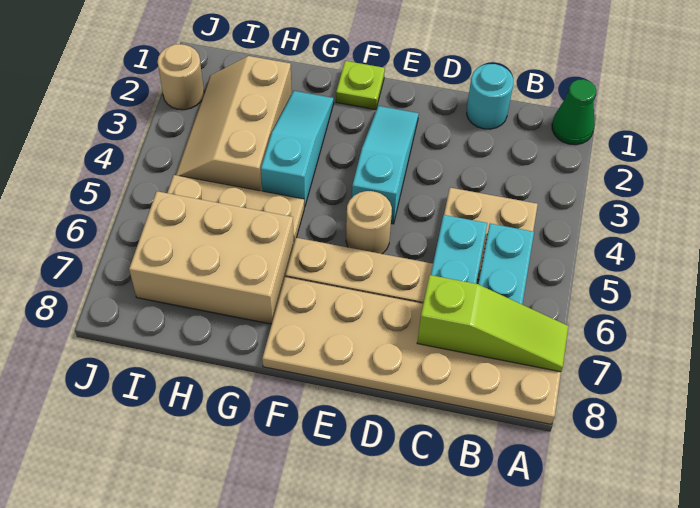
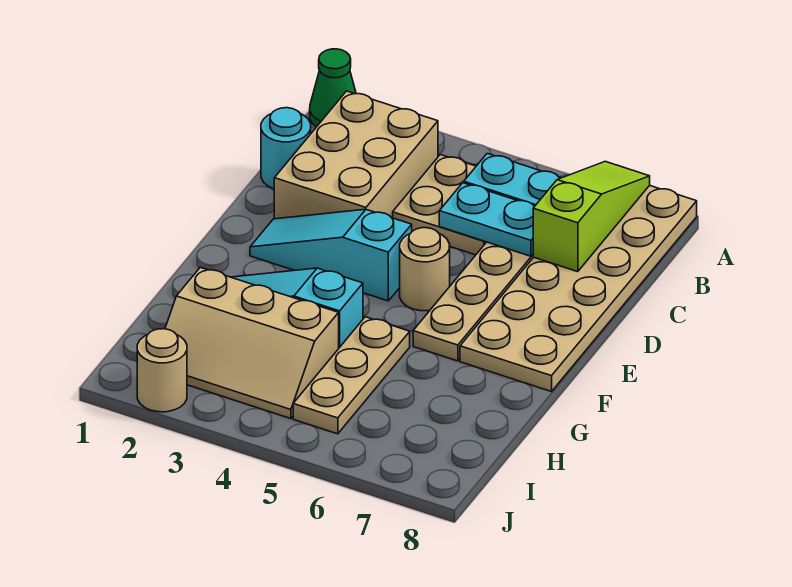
lime 1x1 plate [336,61,385,110] -> none
tan 2x3 brick [129,191,294,324] -> tan 2x3 brick moved to [274,91,438,219]

